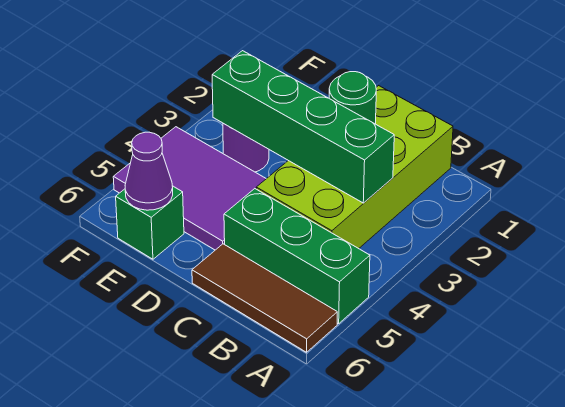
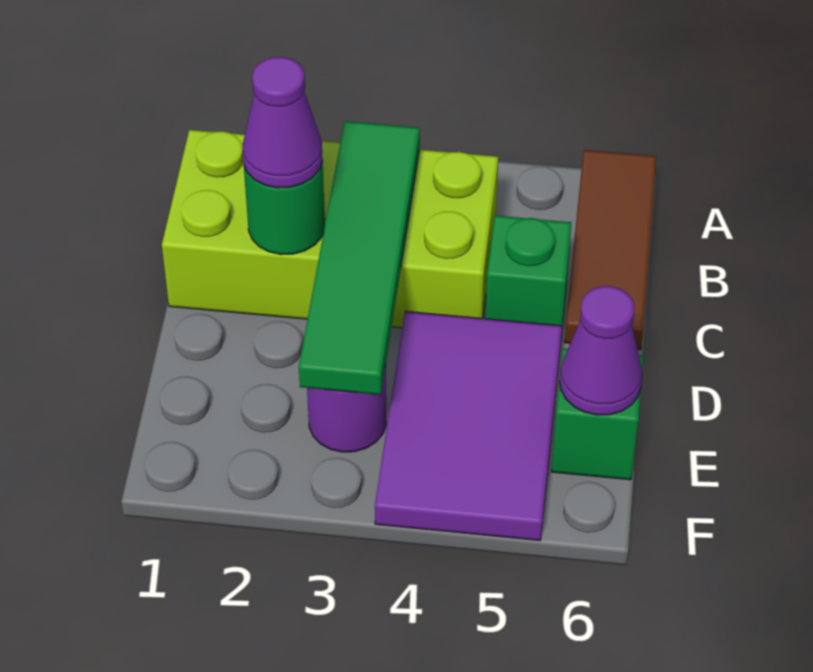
green 1x3 brick [224,189,370,324] -> green 1x1 brick [485,216,571,335]
green 1x4 brick [212,51,394,203] -> green 1x4 tile [299,121,420,395]
none -> purple 1x1 cone [243,57,323,188]

